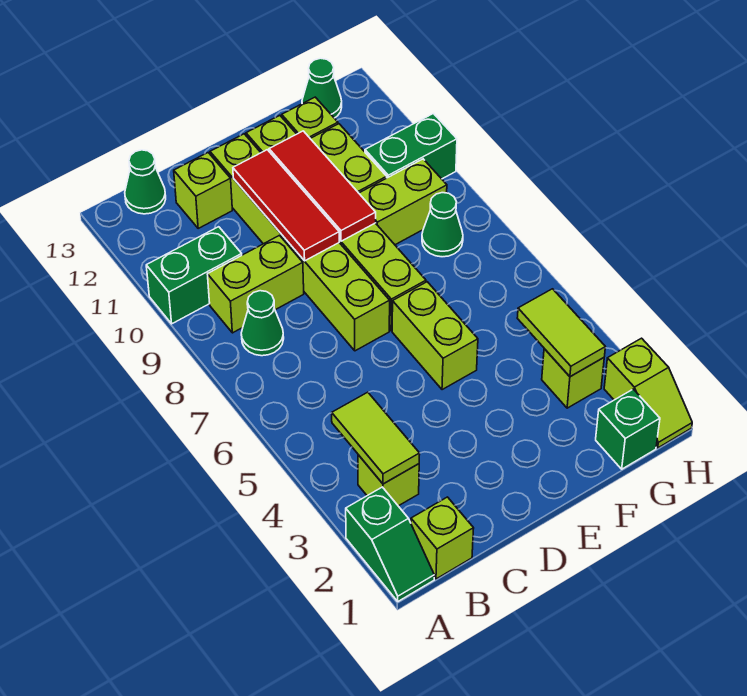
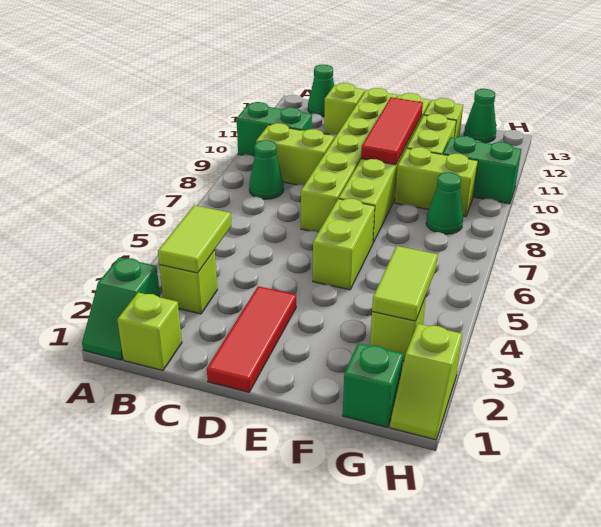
red 1x3 tile [233,150,339,261] -> red 1x3 tile moved to [207,286,296,392]

